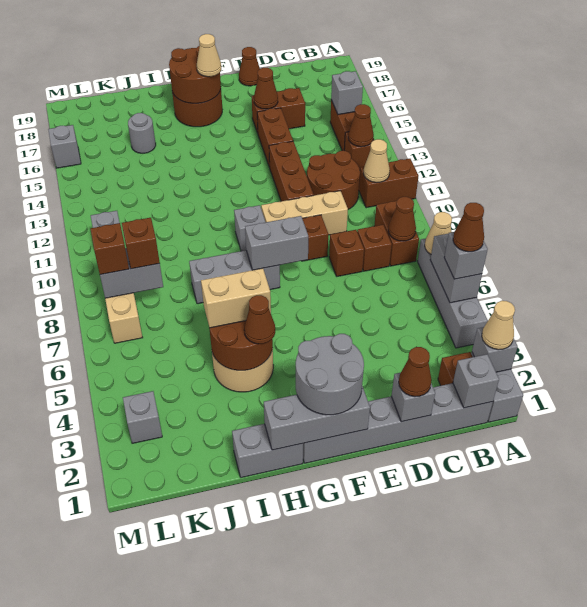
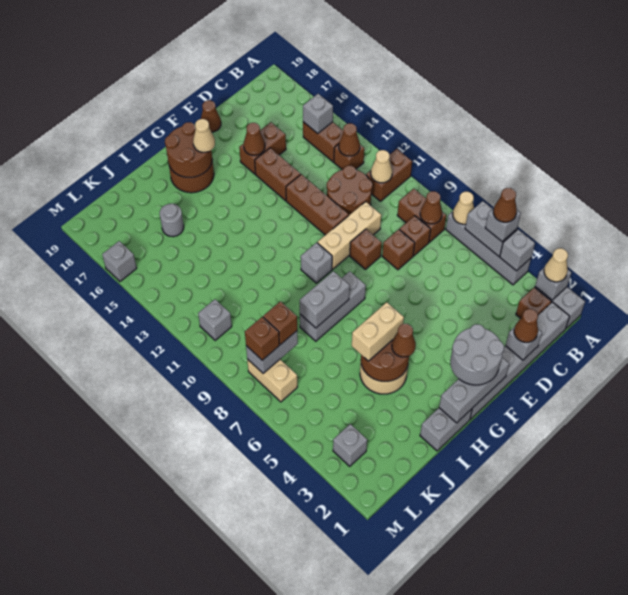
grey 1x1 brick [453,354,499,408] -> grey 1x1 brick moved to [500,229,535,271]
grey 1x2 brick [245,216,308,270] -> grey 1x2 brick moved to [300,271,350,328]

